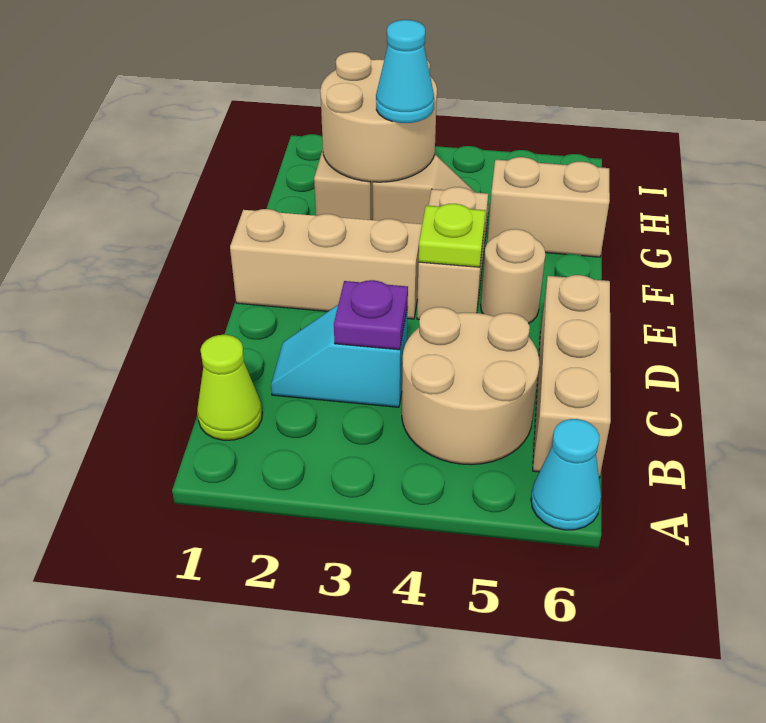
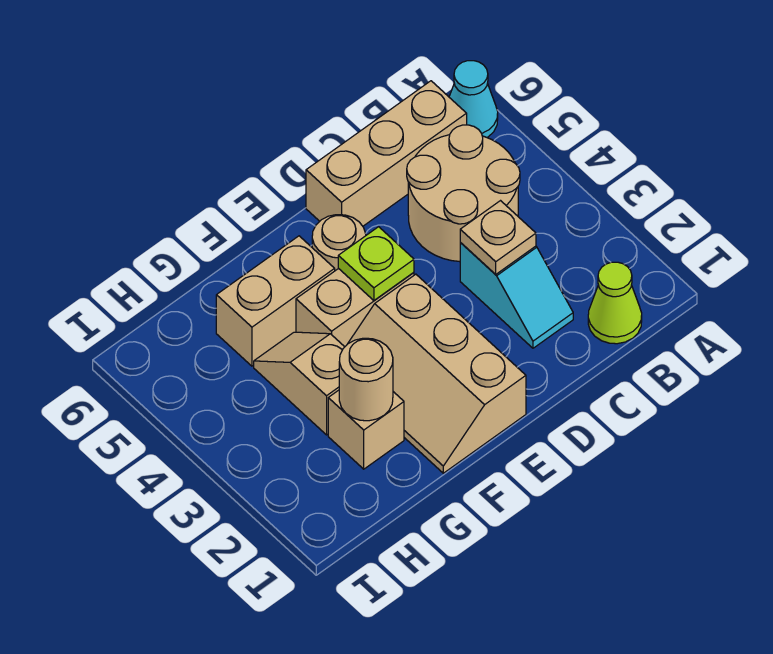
purple 1x1 plate [334,280,408,350] -> tan 1x1 plate [460,201,536,274]
tan 2x2 round brick [320,52,437,182] -> tan 1x1 round brick [339,338,393,421]
cyan 1x1 cone [376,20,434,123] -> none
tan 1x2 brick [488,157,610,257] -> tan 1x2 brick turned to [216,236,335,366]

